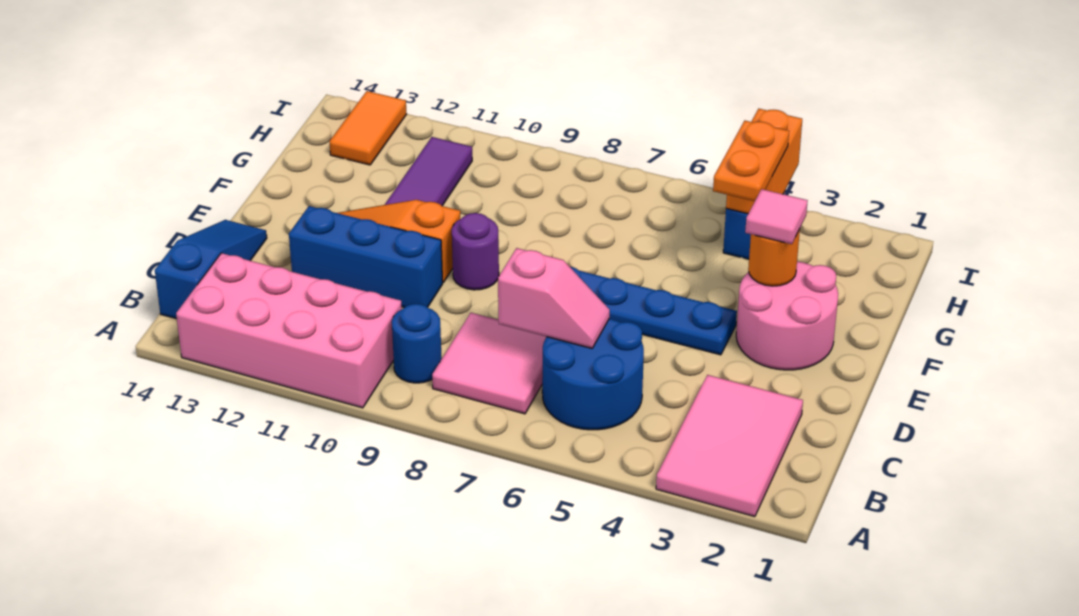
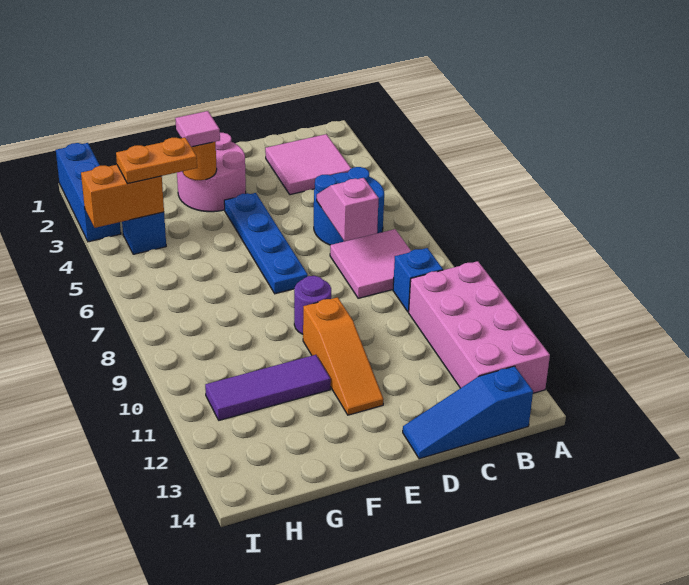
pink 2x3 tile [656,375,803,517] -> pink 2x2 tile [265,134,351,195]
blue 1x1 round brick [392,304,442,383] -> blue 1x1 brick [393,248,443,312]
blue 1x3 brick [289,206,443,307] -> blue 1x3 brick moved to [56,143,121,242]
orange 1x2 tile [329,91,407,165] -> none

